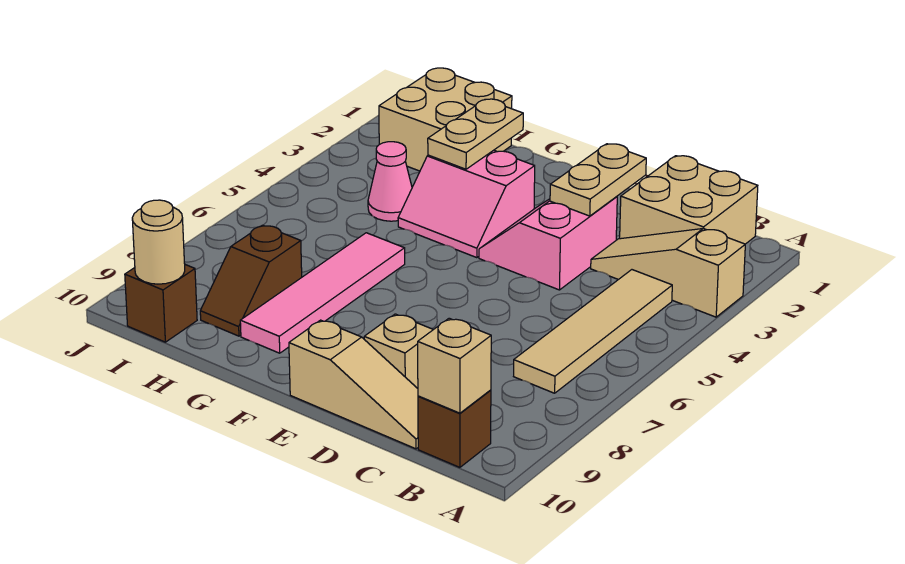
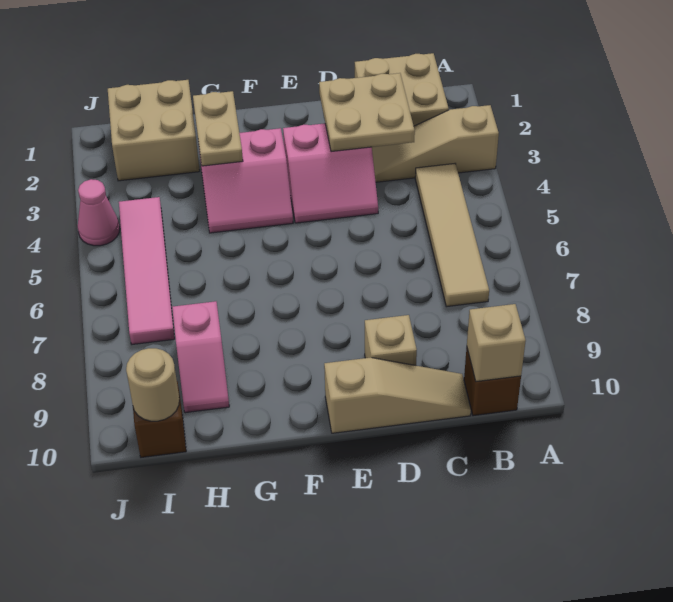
tan 1x2 plate [550,144,646,216] -> tan 2x2 plate [319,73,415,152]
pink 2x2 slope [479,197,617,290] -> pink 2x2 slope turned to [283,123,378,223]
pink 1x4 tile [240,233,405,353] -> pink 1x4 tile moved to [119,197,175,344]
pink 1x1 cone [368,142,412,221] -> pink 1x1 cone moved to [78,179,120,246]
brown 1x2 slope [200,225,302,336] -> pink 1x2 slope [172,301,229,413]

